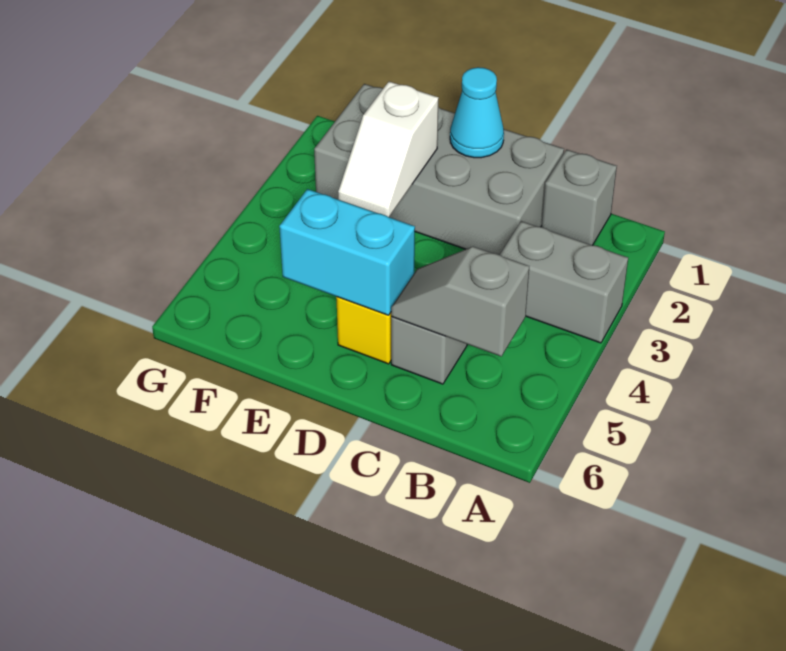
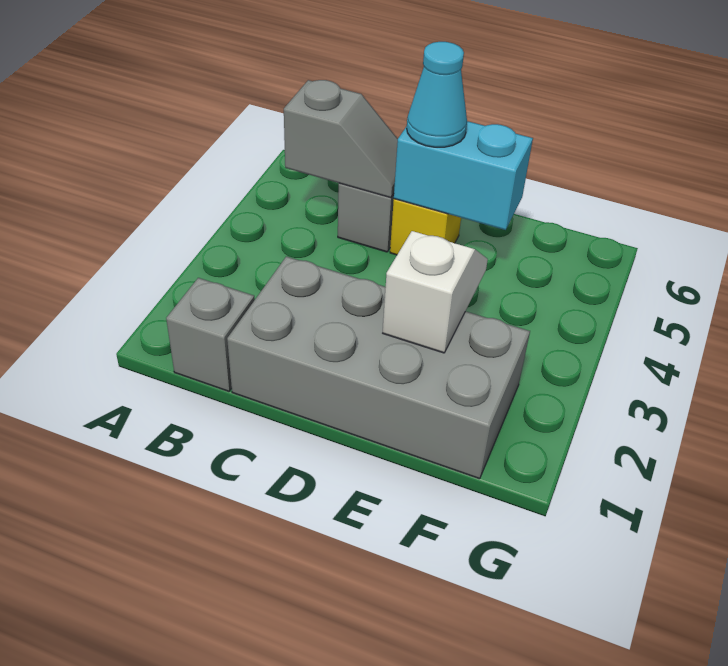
grey 1x2 brick [500,221,628,343] -> none
cyan 1x1 cone [450,67,504,158] -> cyan 1x1 cone moved to [407,42,467,147]

